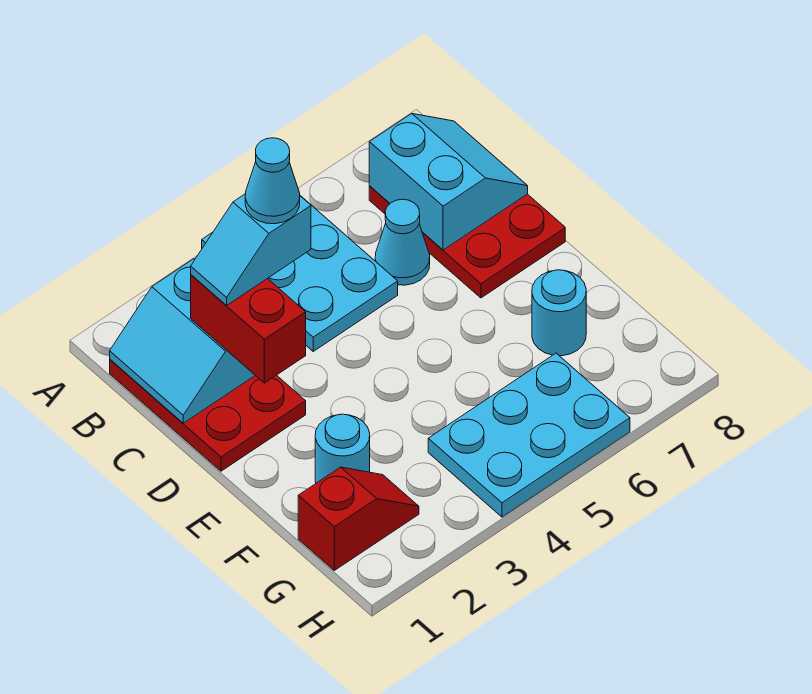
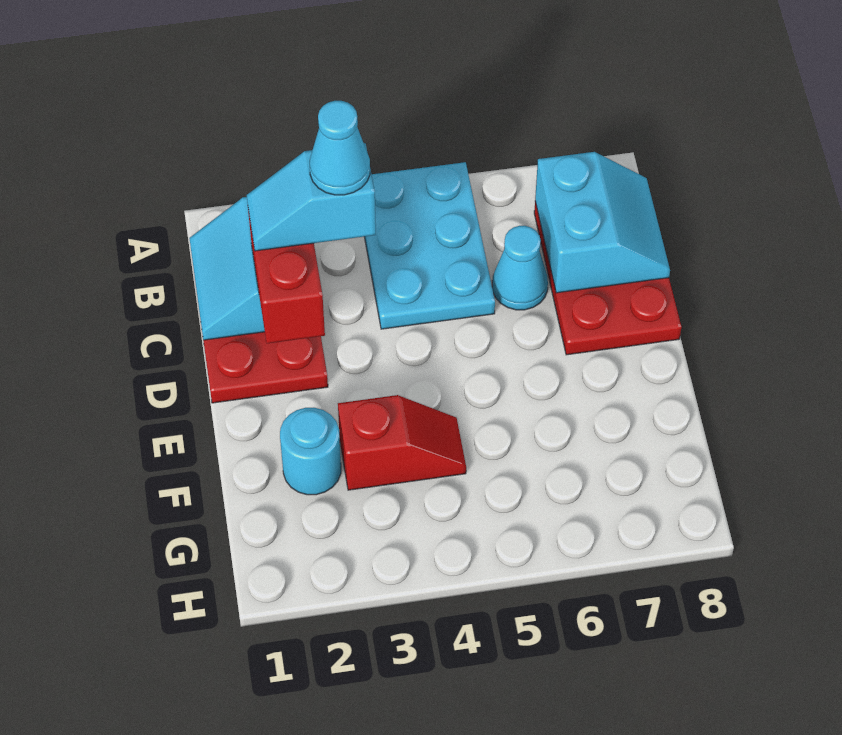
cyan 1x1 round brick [532,270,586,356] -> none
red 1x2 slope [298,467,419,570] -> red 1x2 slope moved to [338,395,466,490]
cyan 2x3 plate [428,353,630,517] -> none

